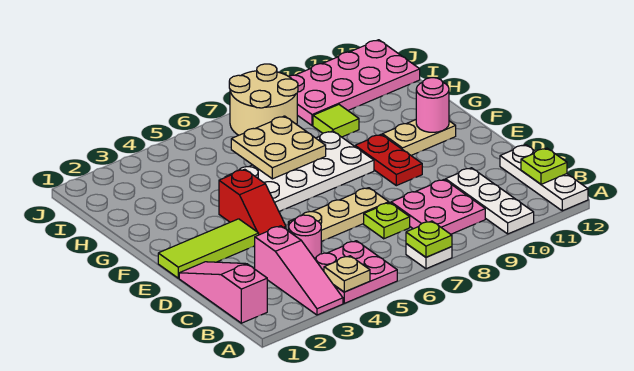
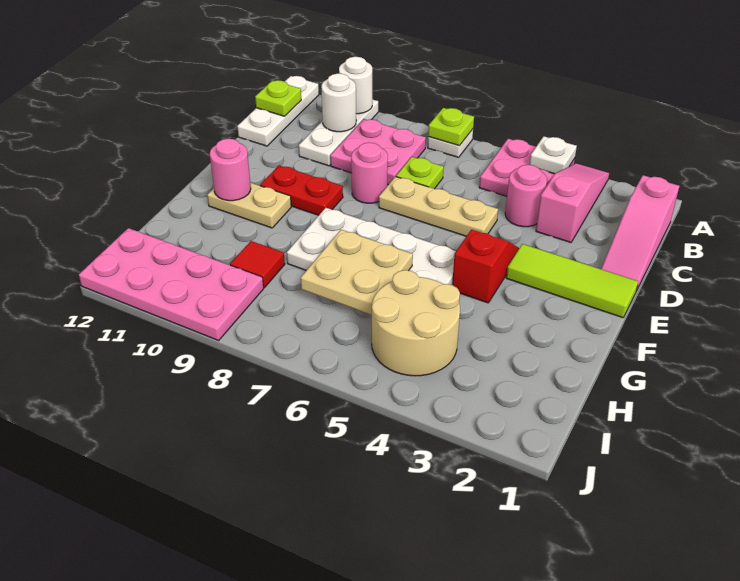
tan 1x1 plate [324,256,370,292] -> white 1x1 plate [530,136,577,174]
none -> white 1x1 round brick [339,57,372,114]
none -> white 1x1 round brick [321,73,356,132]
none -> pink 1x1 round brick [351,143,388,203]
red 1x2 plate [355,135,422,186] -> red 1x2 plate turned to [260,165,343,215]
lime 1x1 tile [313,105,359,137] -> red 1x1 tile [230,241,285,288]
tan 2x2 round brick [229,64,298,135] -> tan 2x2 round brick moved to [372,270,460,376]

